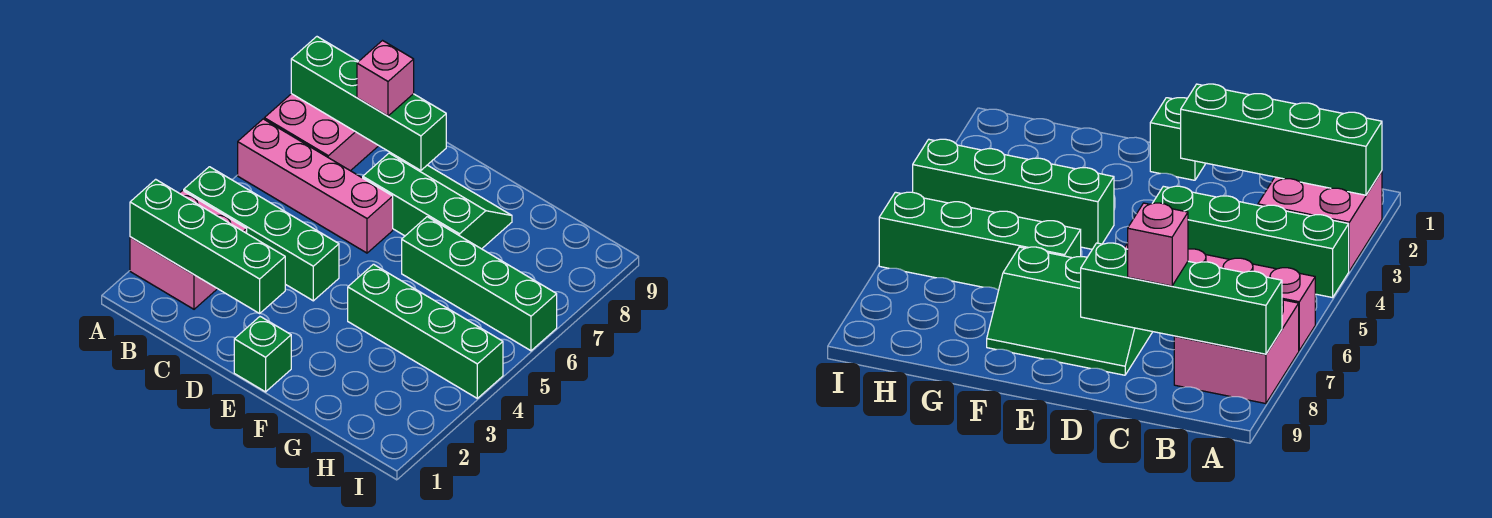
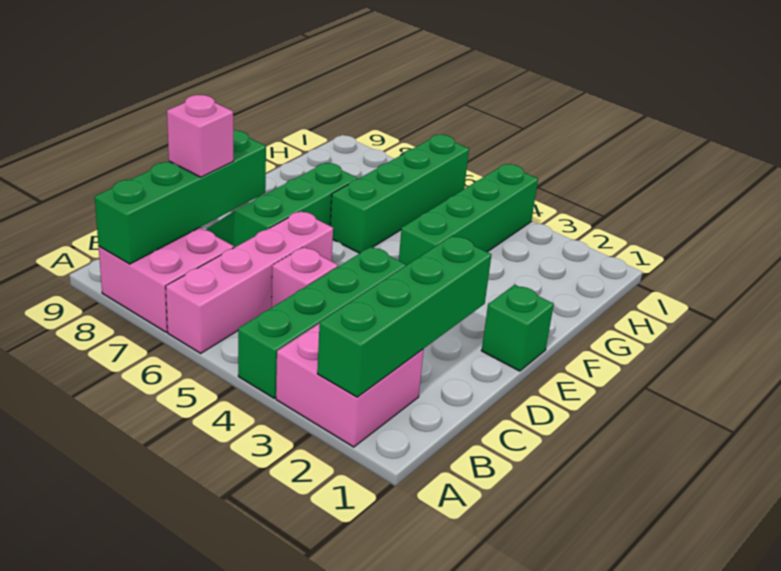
none -> pink 1x1 brick [272,247,338,307]

